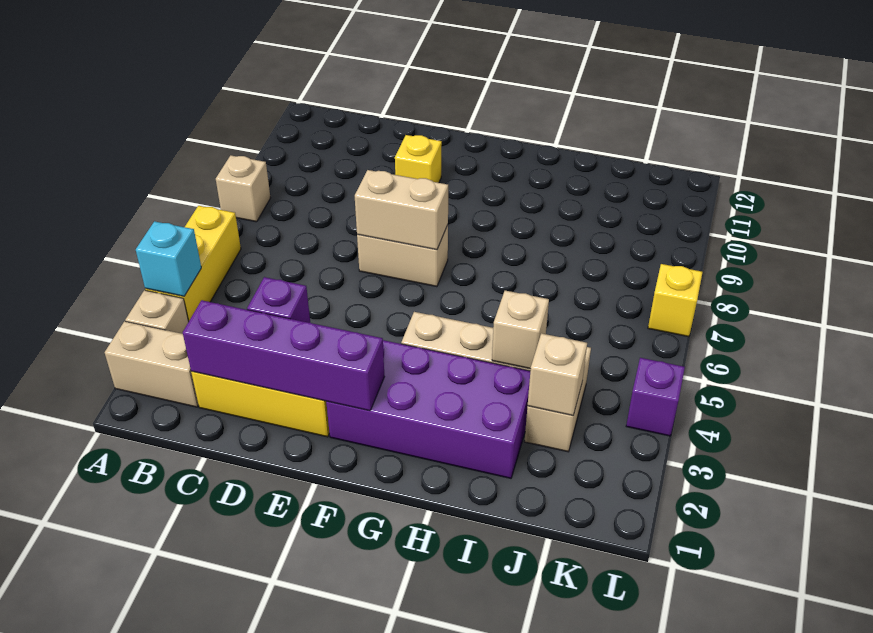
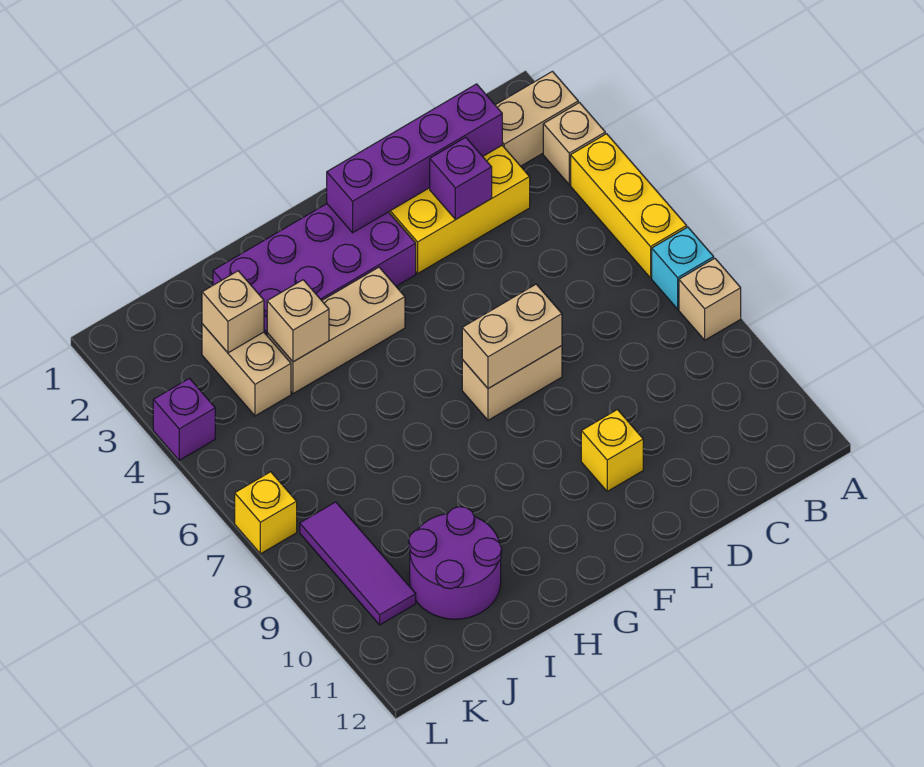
cyan 1x1 brick [136,221,201,296] -> cyan 1x1 brick moved to [652,227,714,309]
none -> purple 2x2 round brick [409,507,502,619]
none -> purple 1x3 tile [300,502,416,625]

